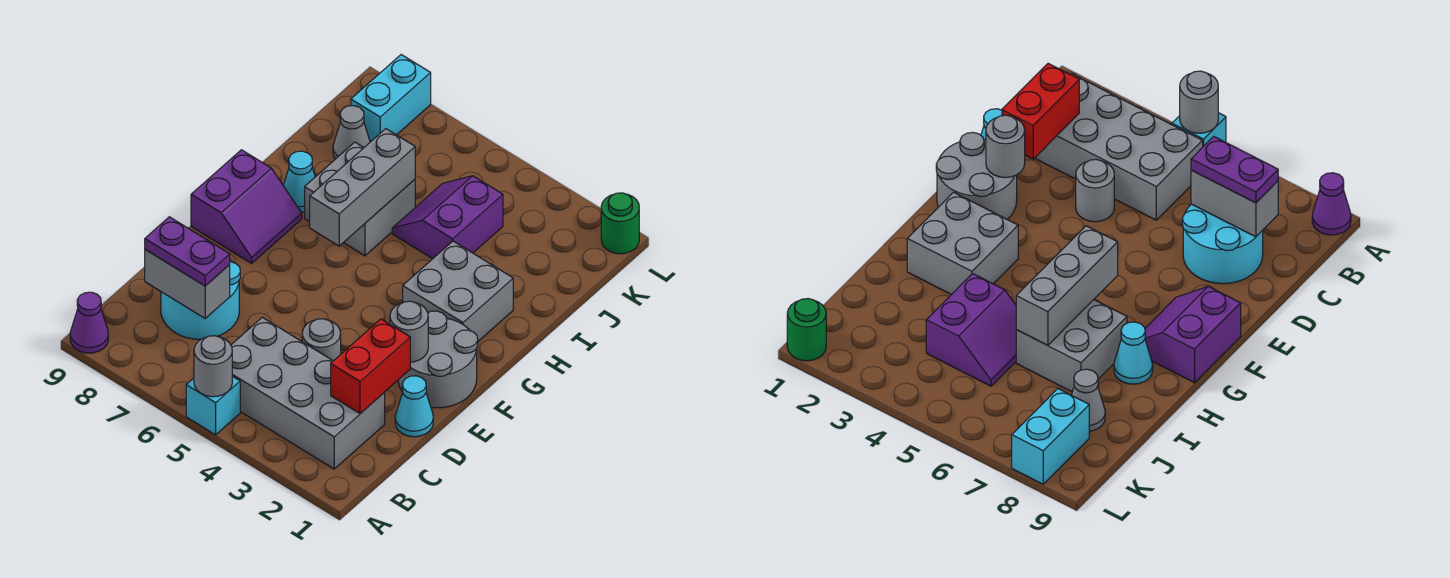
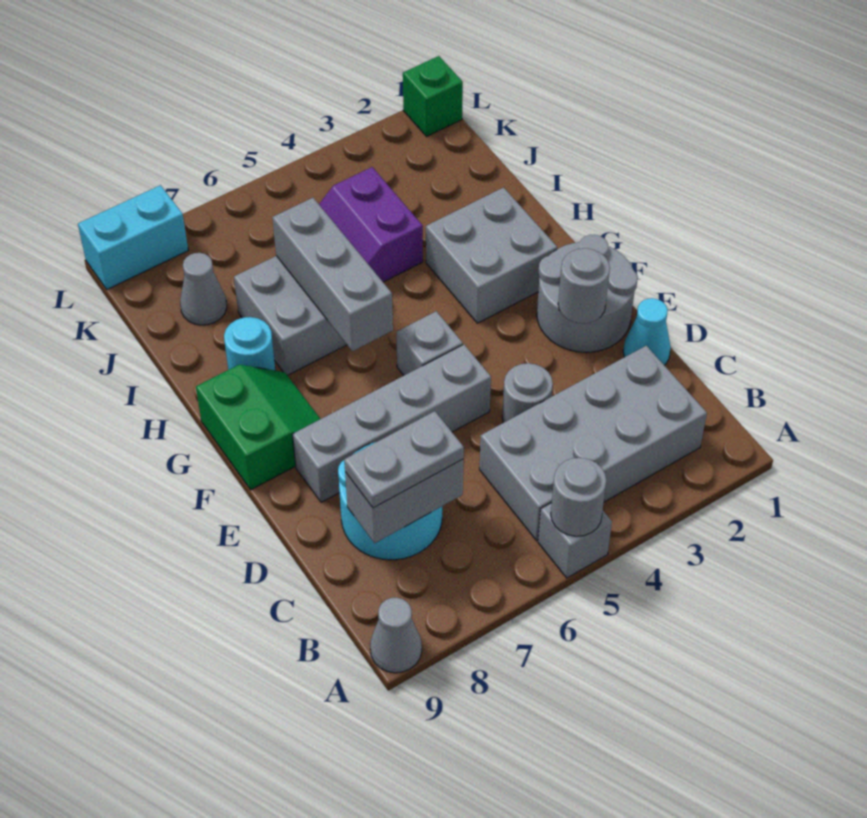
cyan 1x1 brick [186,376,240,435] -> grey 1x1 brick [538,503,612,578]
purple 1x1 cone [70,292,108,353] -> grey 1x1 cone [370,598,422,673]
red 1x2 brick [331,319,410,413] -> none
purple 1x2 plate [145,217,230,286] -> grey 1x2 plate [344,411,464,508]
none -> grey 1x4 brick [292,344,491,502]
none -> grey 1x1 brick [396,311,463,375]
purple 2x2 slope [191,150,302,263] -> green 2x2 slope [196,365,320,490]
cyan 1x1 cone [283,151,315,212] -> cyan 1x1 round brick [224,317,275,370]
cyan 1x2 brick [351,55,431,142] -> cyan 1x2 brick turned to [78,185,188,289]
green 1x1 round brick [601,193,639,254] -> green 1x1 brick [403,56,463,136]

